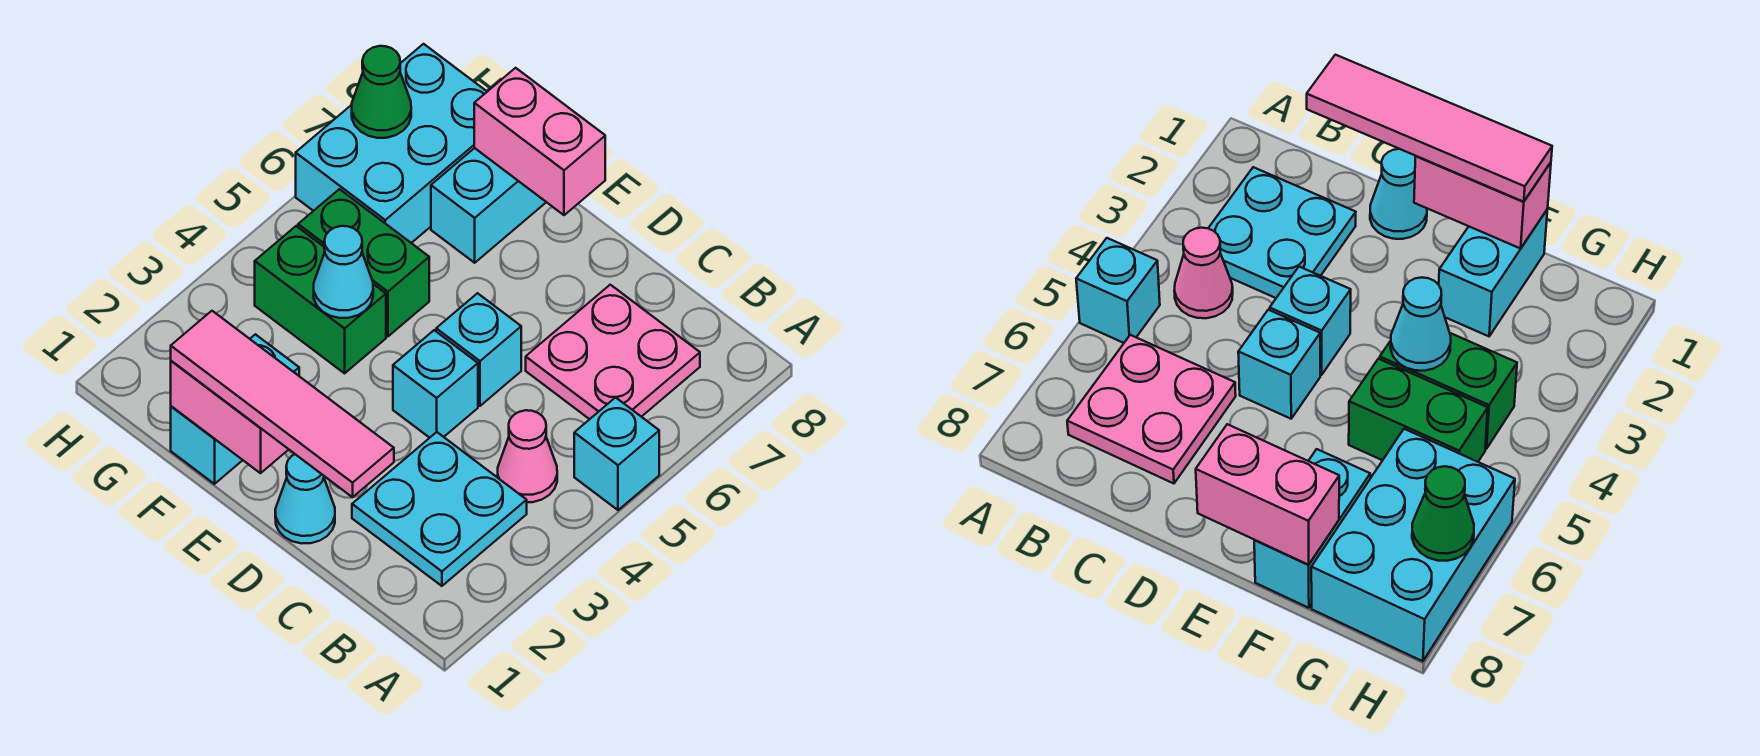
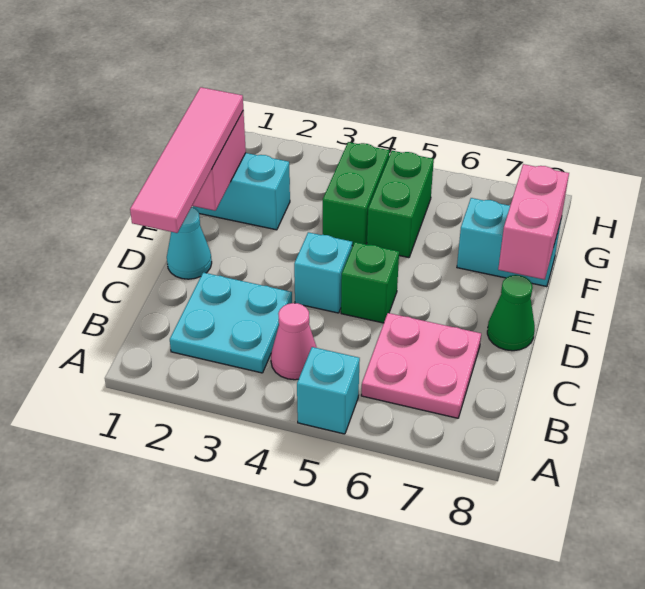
cyan 1x1 brick [436,293,521,406] -> green 1x1 brick [341,242,399,323]
cyan 1x1 cone [314,226,373,318] -> none
cyan 2x3 brick [296,44,487,243] -> none
green 1x1 cone [352,46,411,138] -> green 1x1 cone moved to [487,275,535,351]

